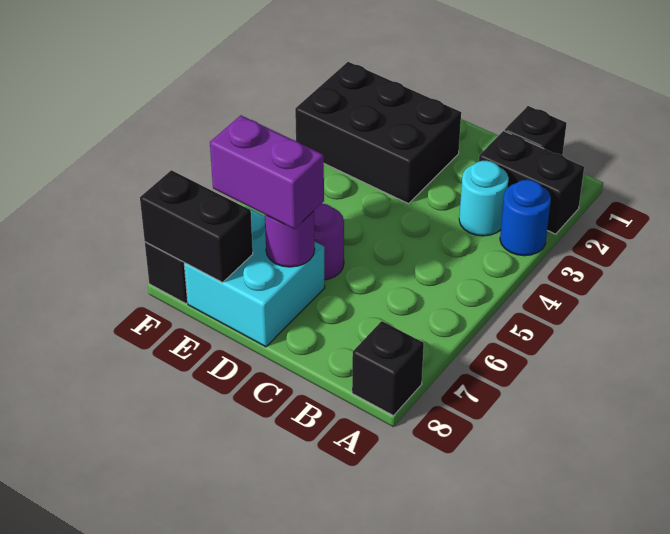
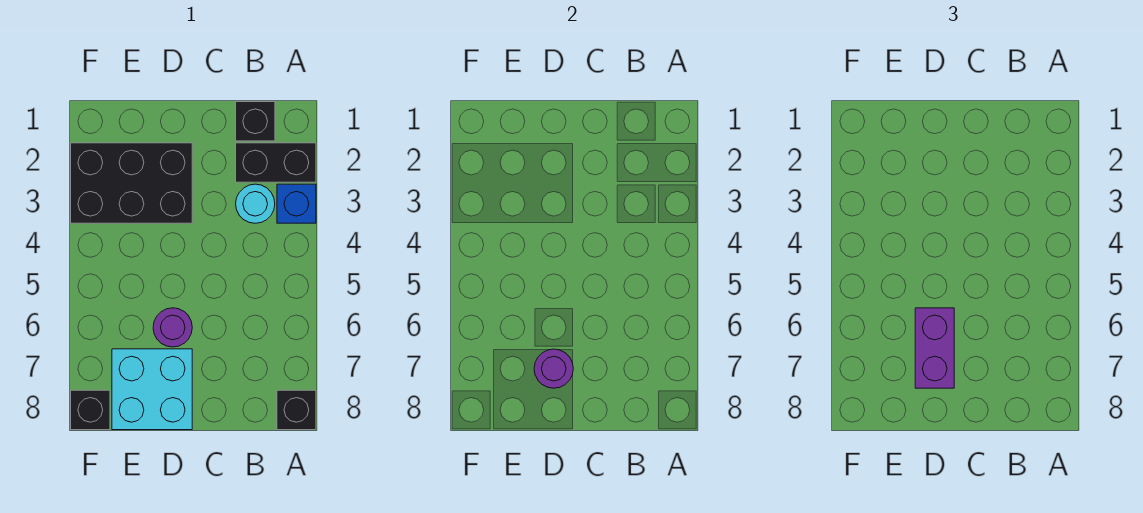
blue 1x1 round brick [500,180,551,256] -> blue 1x1 brick [277,184,316,223]
purple 1x2 brick [210,115,324,229] -> purple 1x2 brick turned to [915,308,954,388]
black 1x2 brick [140,170,253,283] -> none

